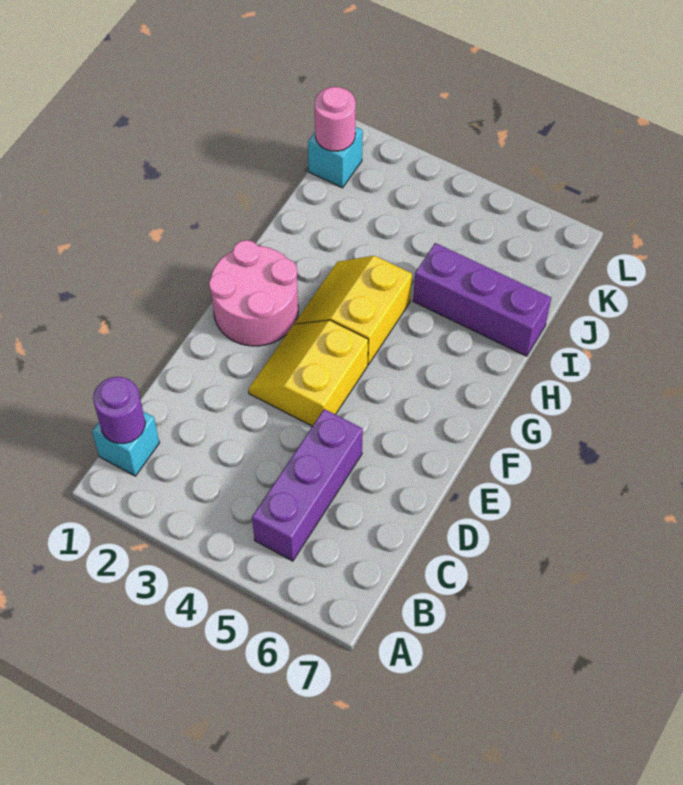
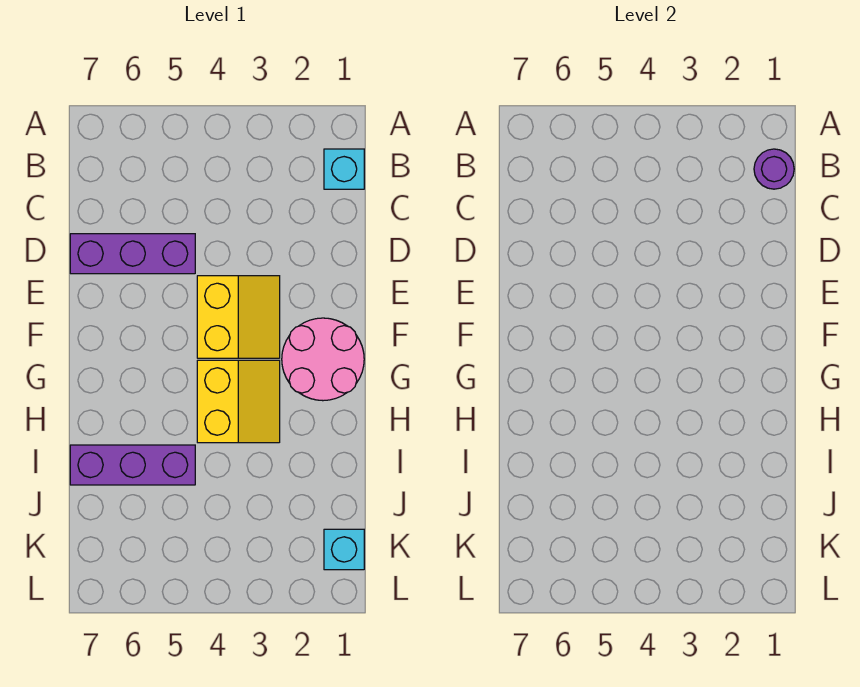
purple 1x3 brick [252,409,363,561] -> purple 1x3 brick turned to [70,234,195,274]
pink 1x1 round brick [315,87,356,151] -> none

